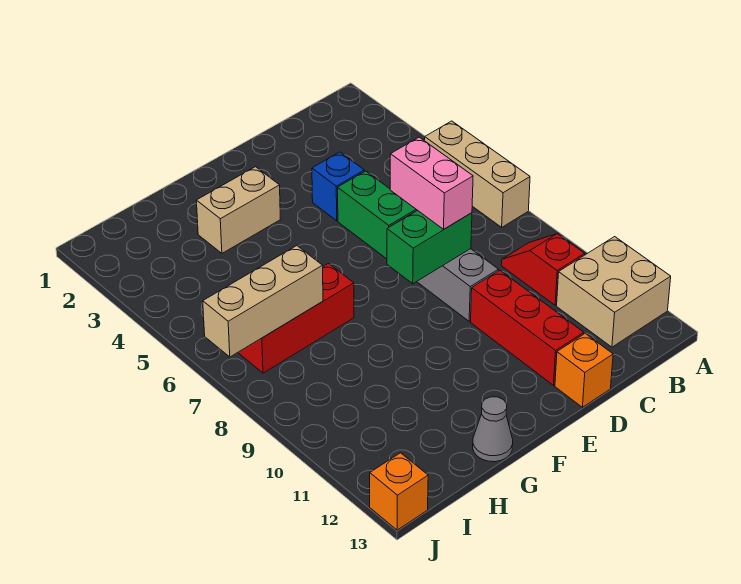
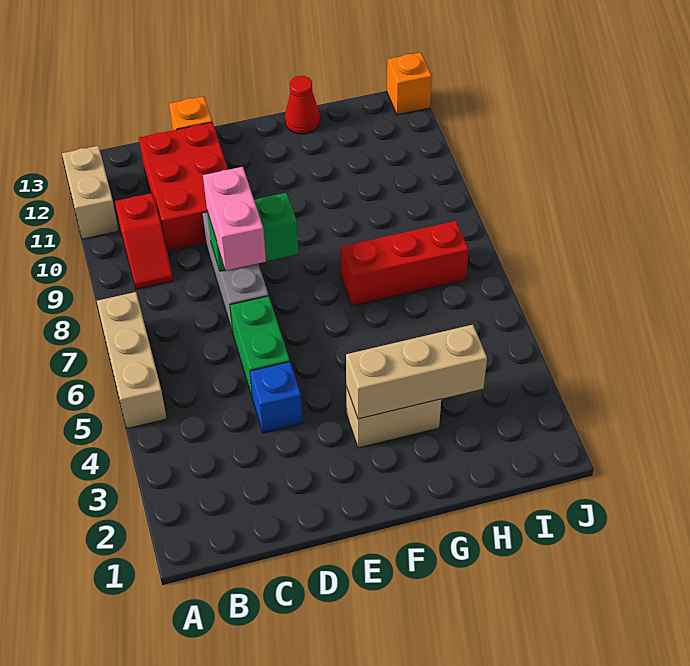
tan 2x2 brick [557,237,671,347] -> tan 1x2 brick [62,146,119,239]
red 1x3 brick [471,270,584,385] -> red 2x3 brick [139,122,228,251]
grey 1x1 cone [473,397,513,462] -> red 1x1 cone [285,76,320,134]
tan 1x3 brick [203,246,323,357] -> tan 1x3 brick moved to [346,325,487,419]

